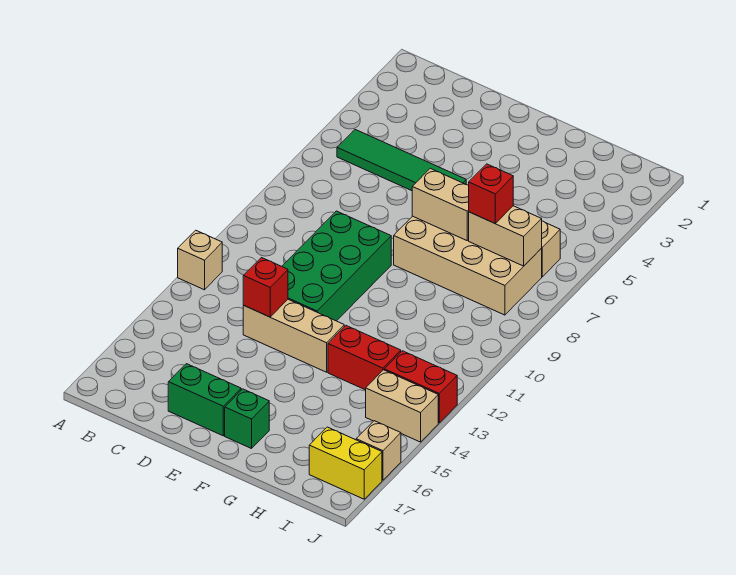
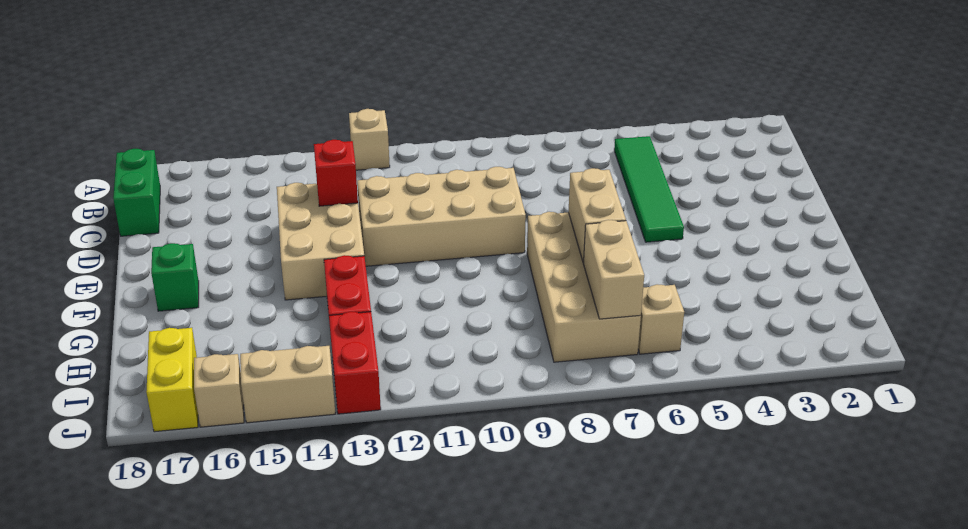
green 2x4 brick [282,211,391,321] -> tan 2x4 brick [357,167,526,266]
tan 1x3 brick [243,299,344,372] -> tan 2x3 brick [277,183,364,300]
green 1x2 brick [168,364,241,436] -> green 1x2 brick moved to [113,149,160,236]
red 1x1 brick [469,164,513,224] -> none
tan 1x2 brick [366,370,438,442] -> tan 1x2 brick turned to [240,346,335,423]

